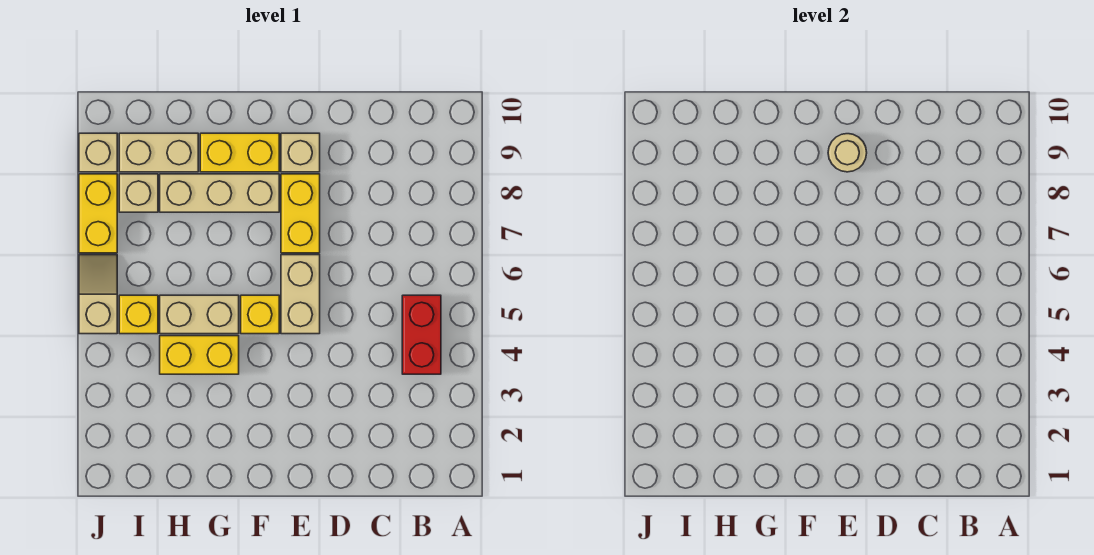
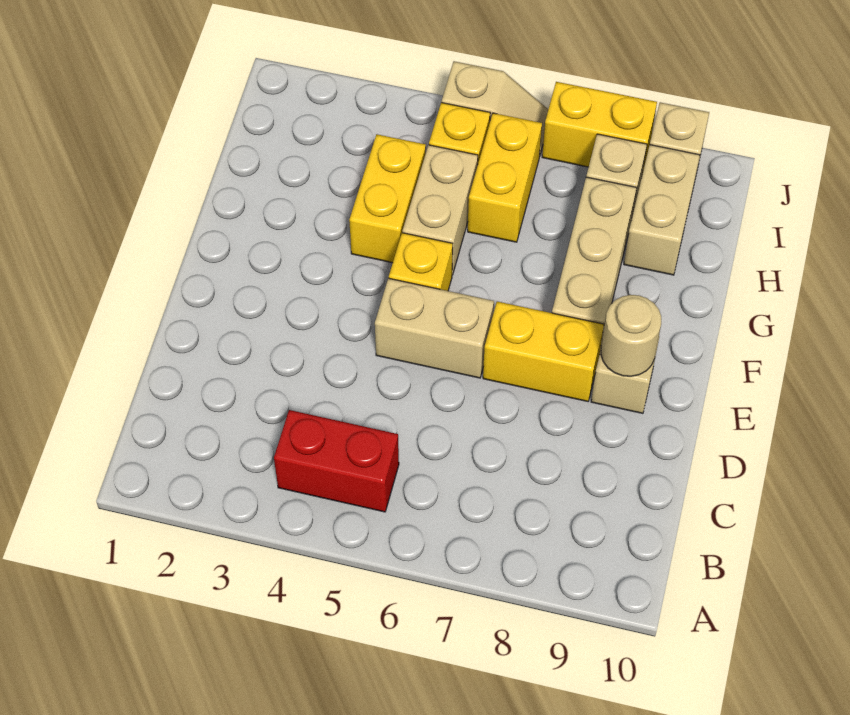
yellow 1x2 brick [200,133,279,172] -> yellow 1x2 brick moved to [468,113,542,242]

